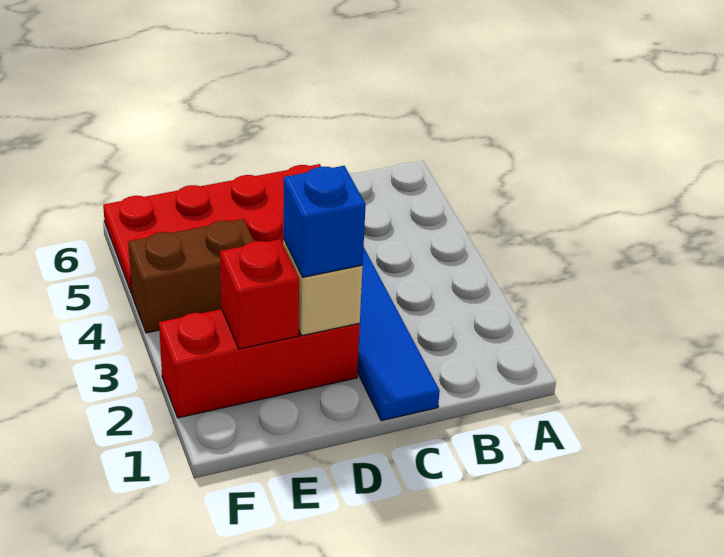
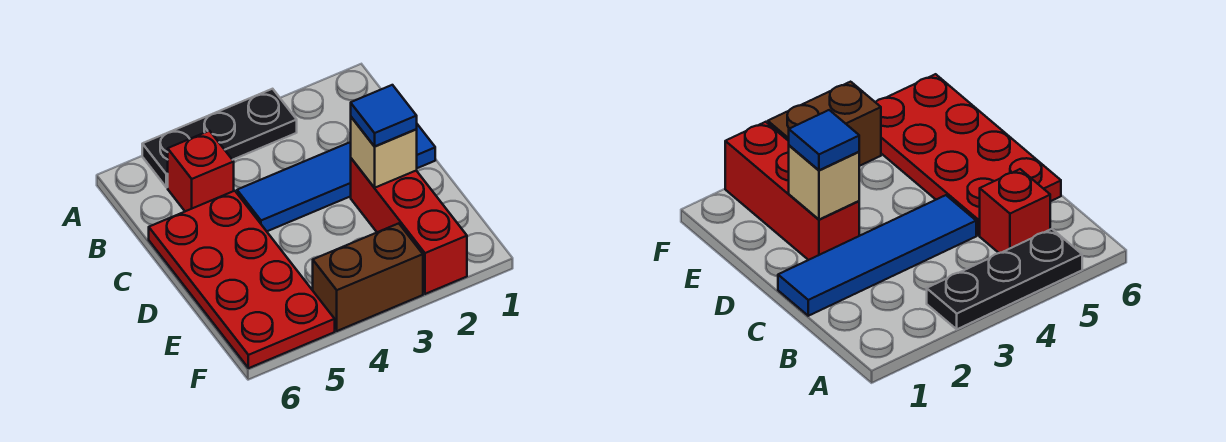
none -> black 1x3 plate [142,89,297,187]
blue 1x1 brick [283,166,366,277] -> blue 1x1 tile [351,85,417,146]
red 1x1 brick [220,239,299,349] -> red 1x1 brick moved to [168,131,234,211]
brown 1x2 brick [128,219,254,333] -> brown 1x2 brick turned to [313,223,423,331]

